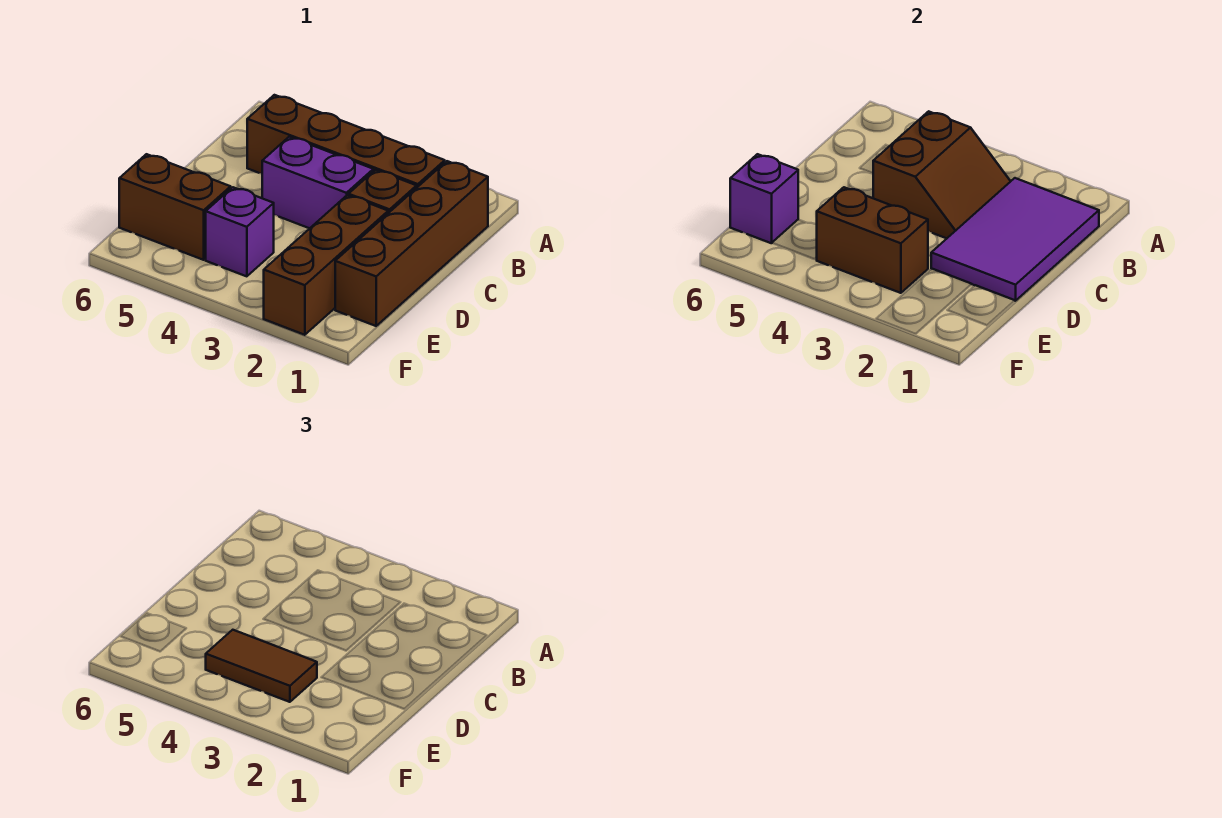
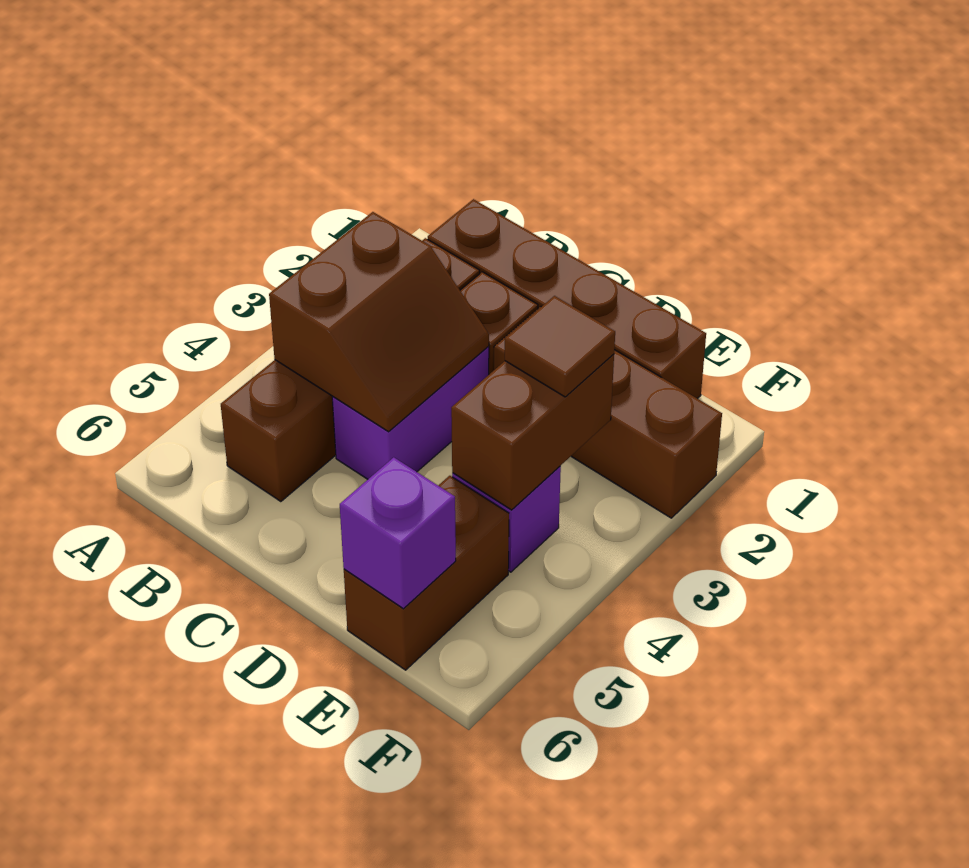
purple 2x3 tile [931,178,1099,301] -> none
brown 2x2 slope [873,111,1011,238] -> brown 2x2 slope turned to [269,212,489,432]
brown 1x2 tile [206,630,317,702] -> brown 1x1 tile [505,296,615,397]

